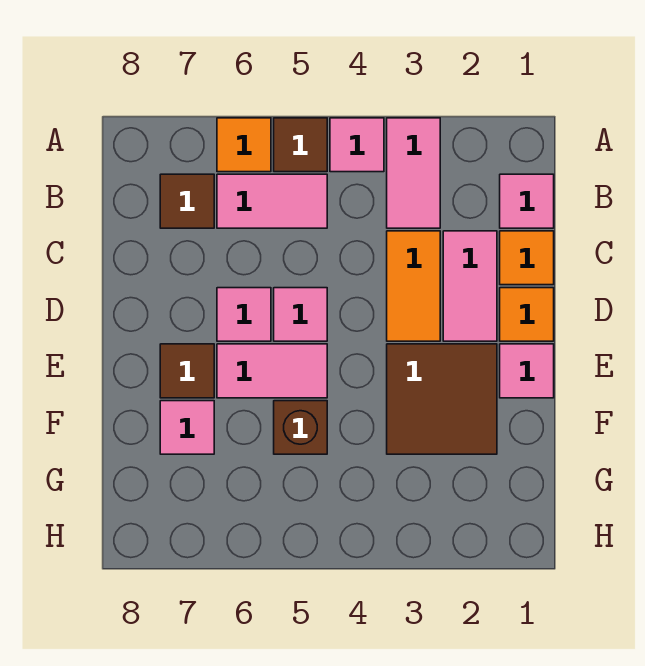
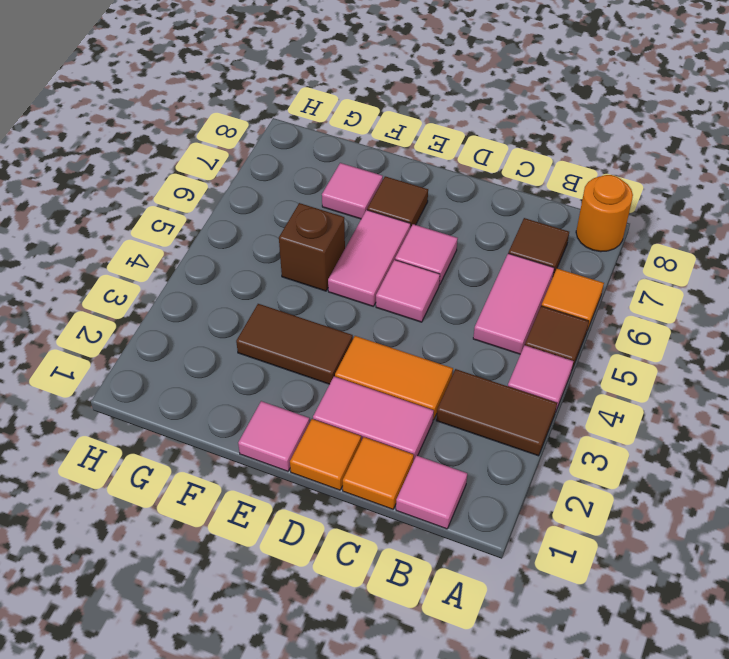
pink 1x2 tile [387,118,440,228] -> brown 1x2 tile [436,369,557,456]
none -> orange 1x1 round brick [576,175,633,252]
brown 2x2 tile [387,344,497,454] -> brown 1x2 tile [236,304,353,384]

